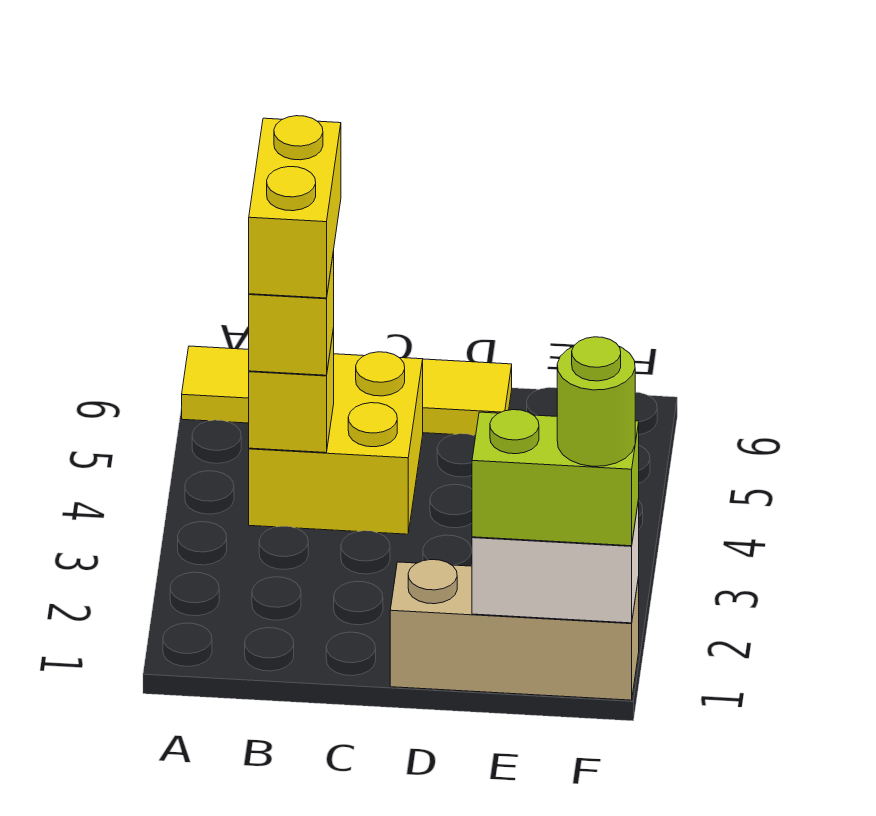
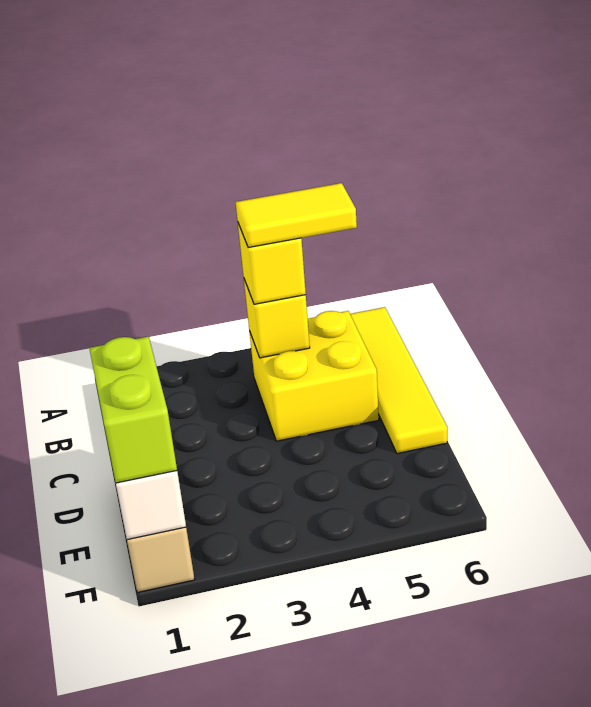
yellow 1x2 brick [249,116,341,298] -> yellow 1x2 tile [236,183,357,248]
lime 1x1 round brick [557,337,635,466] -> none

